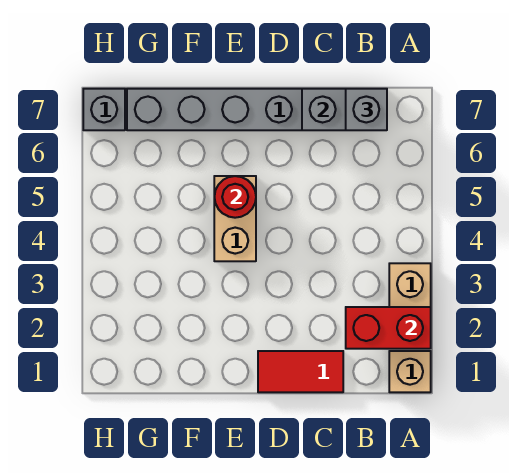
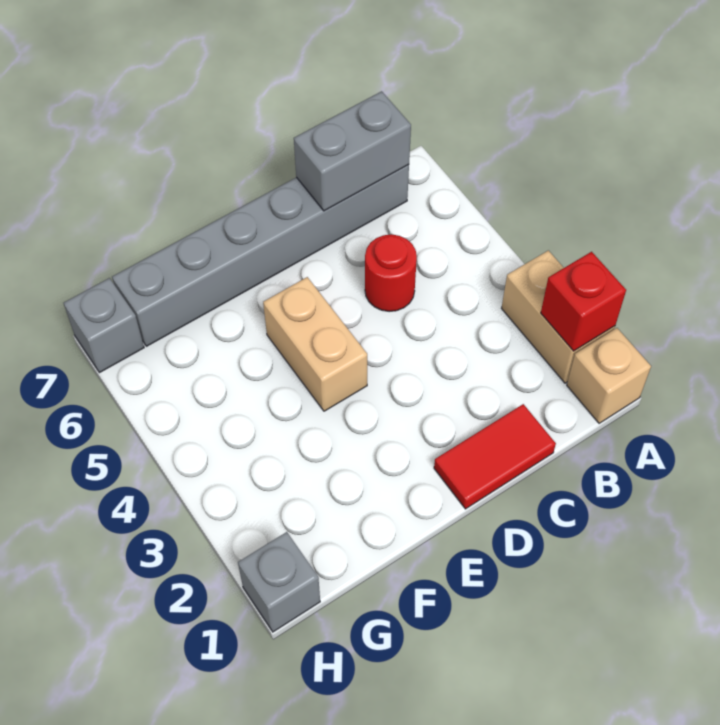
red 1x2 brick [346,307,431,349] -> red 1x1 brick [541,252,626,351]
grey 1x1 brick [346,89,387,130] -> grey 1x1 brick moved to [238,532,320,632]
red 1x1 round brick [214,176,256,218] -> red 1x1 round brick moved to [365,234,417,312]

